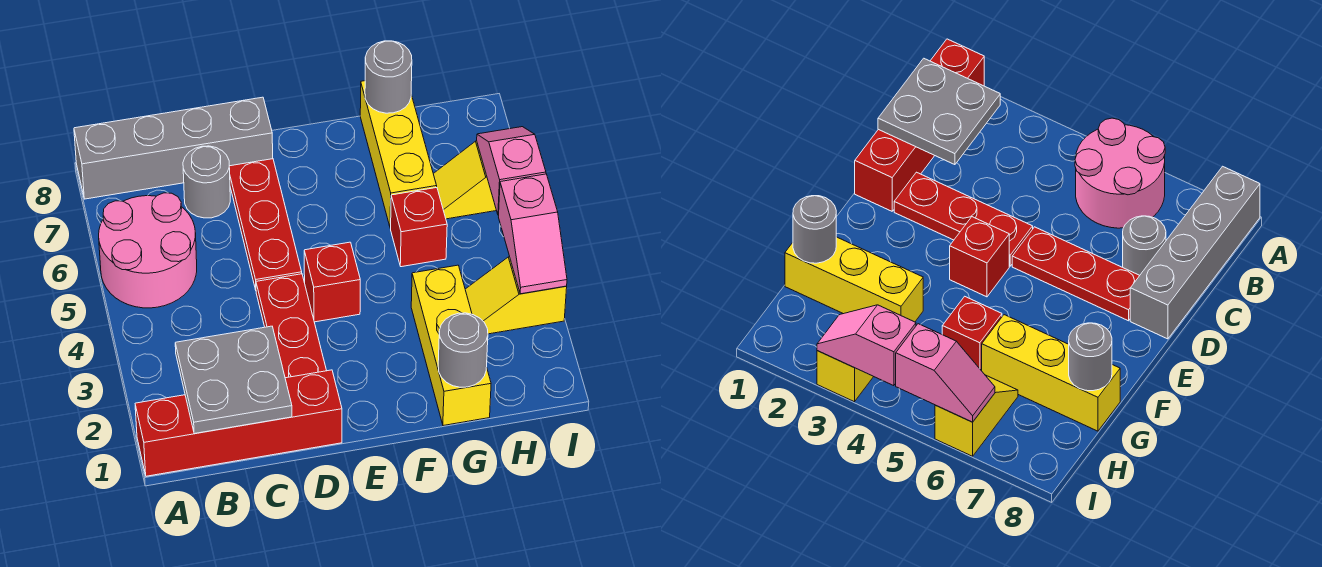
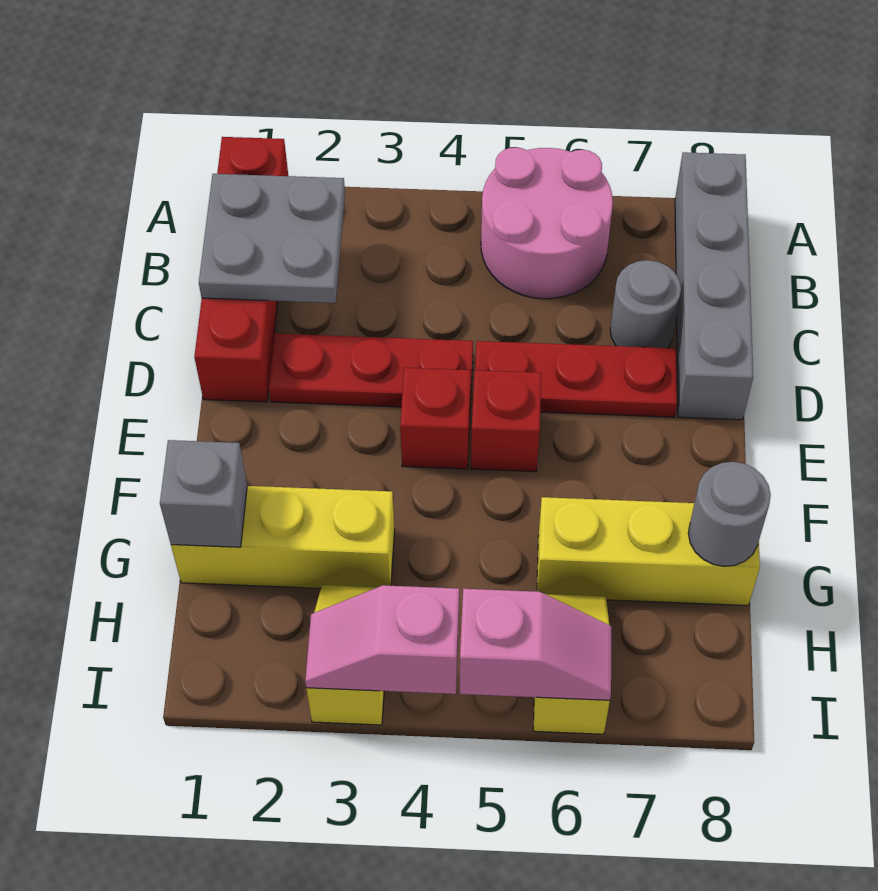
grey 1x1 round brick [438,313,488,387] -> grey 1x1 brick [160,440,247,547]
red 1x1 brick [391,188,447,267] -> red 1x1 brick moved to [471,370,541,472]

